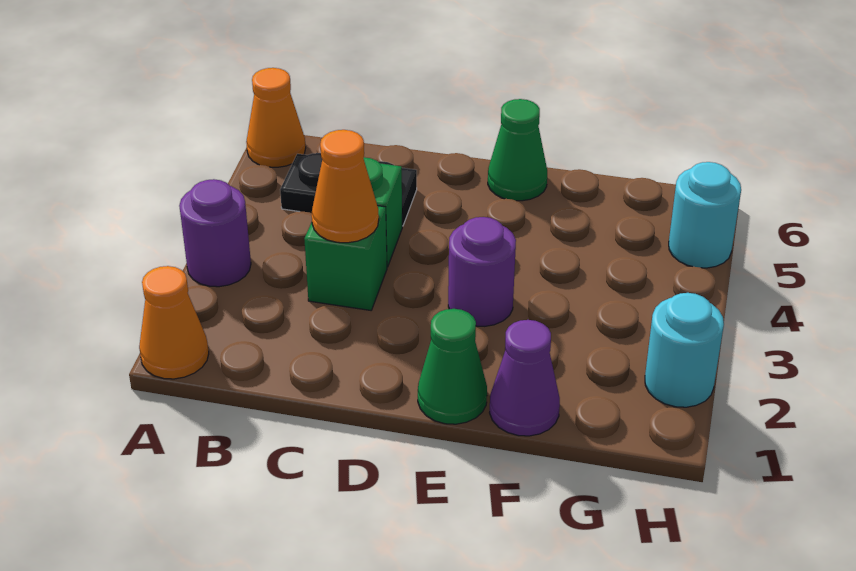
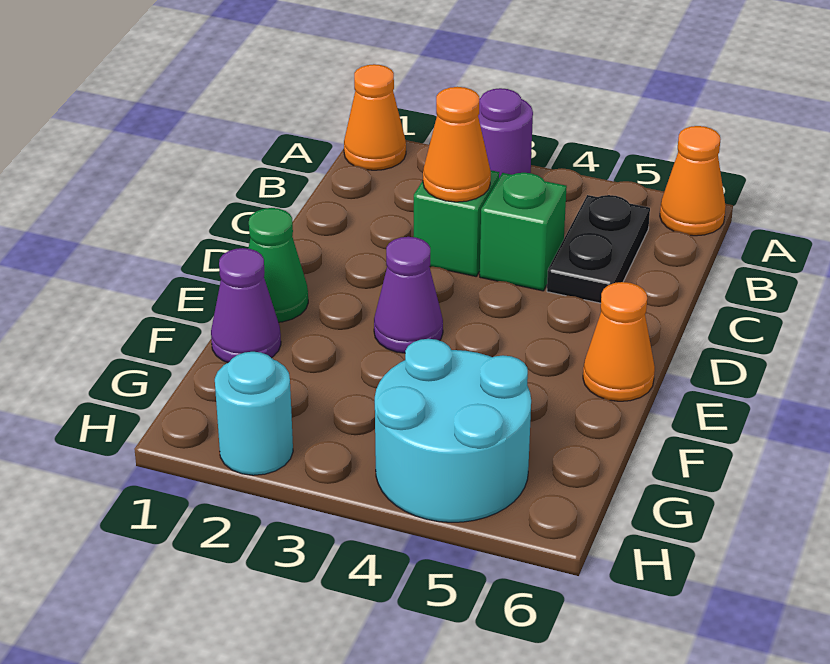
purple 1x1 round brick [448,217,516,326] -> purple 1x1 cone [374,237,443,353]
green 1x1 cone [488,99,547,201] -> orange 1x1 cone [583,282,655,401]
cyan 1x1 round brick [669,162,741,268] -> cyan 2x2 round brick [375,339,531,522]

